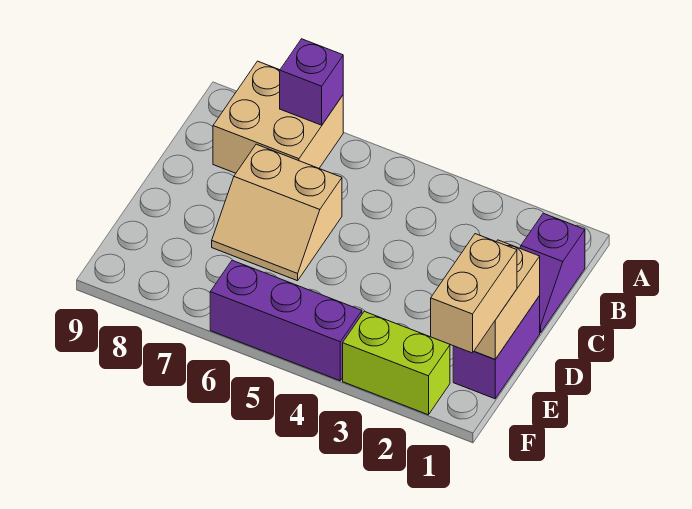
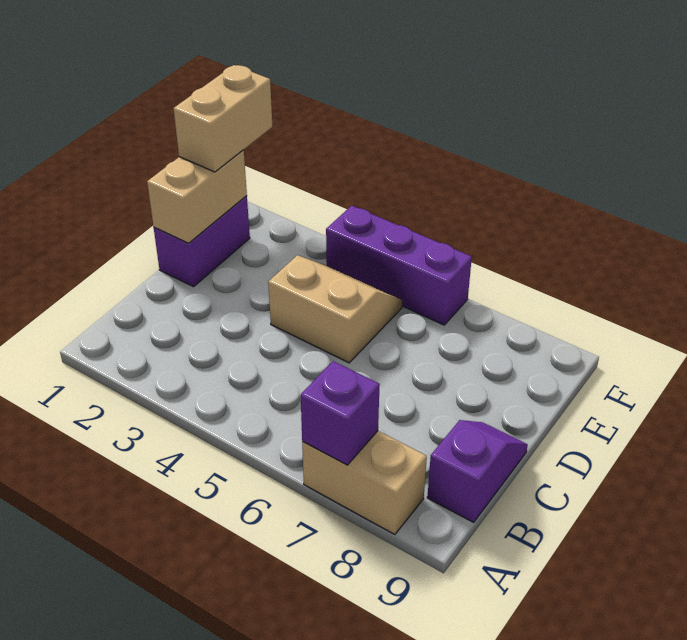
tan 2x2 brick [213,61,343,173] -> tan 1x2 brick [302,431,427,535]
purple 1x2 slope [520,213,585,333] -> purple 1x2 slope moved to [427,420,528,522]
tan 2x2 slope [212,144,342,281] -> tan 2x2 slope moved to [268,255,402,363]
lime 1x2 brick [343,311,450,415] -> none

